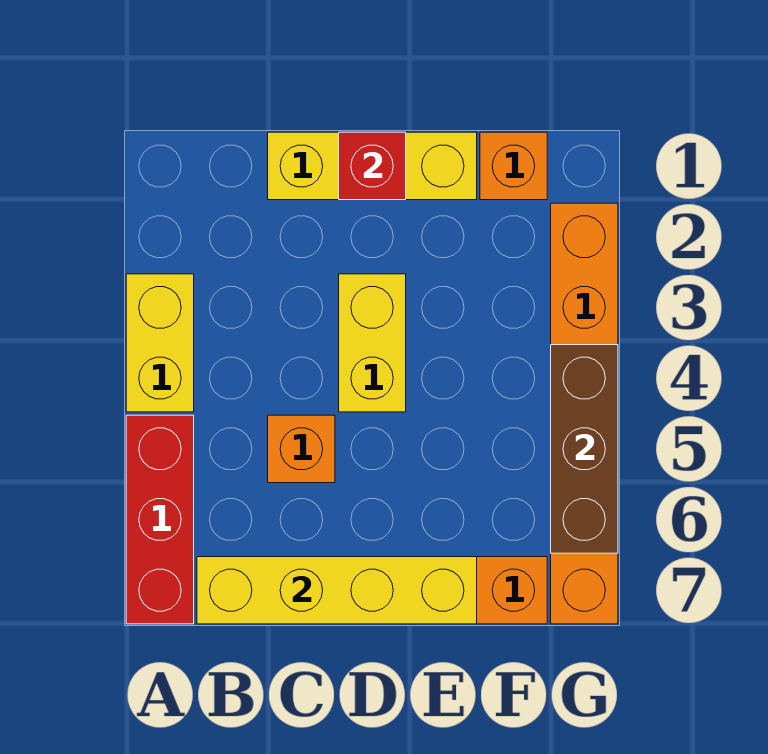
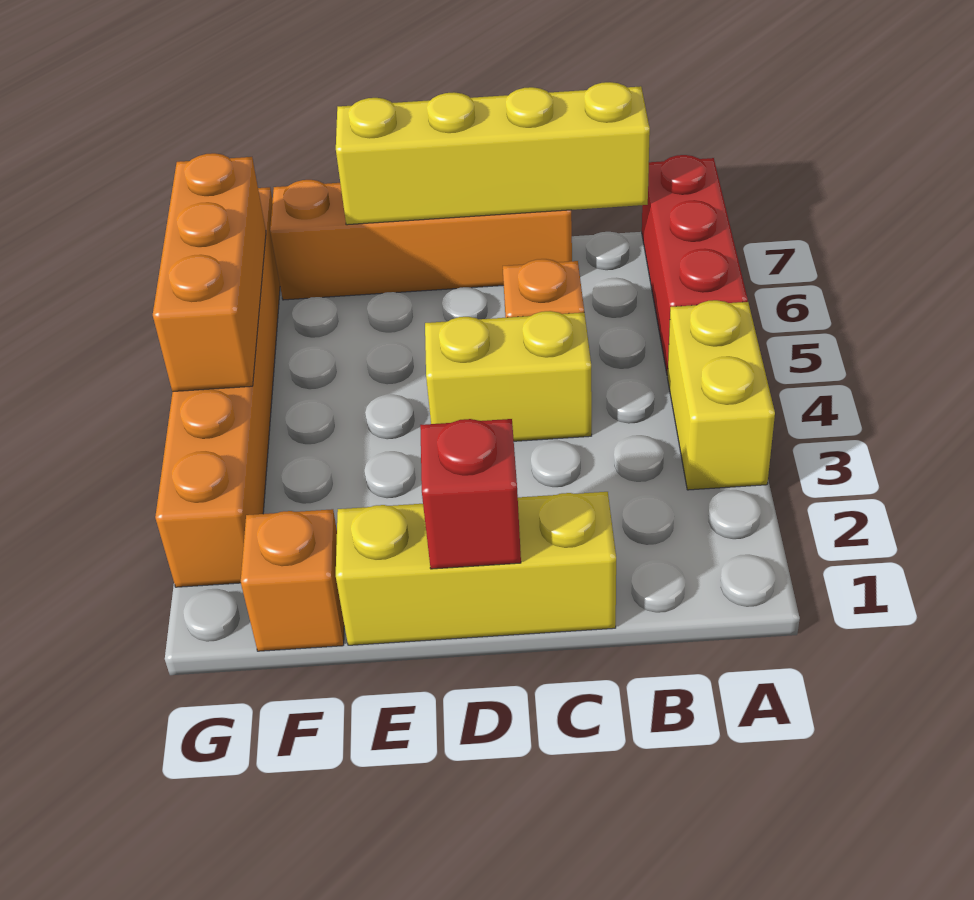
yellow 1x2 brick [339,274,406,412] -> yellow 1x2 brick turned to [425,311,592,441]
brown 1x3 brick [551,345,618,553] -> orange 1x3 brick [153,153,266,392]

